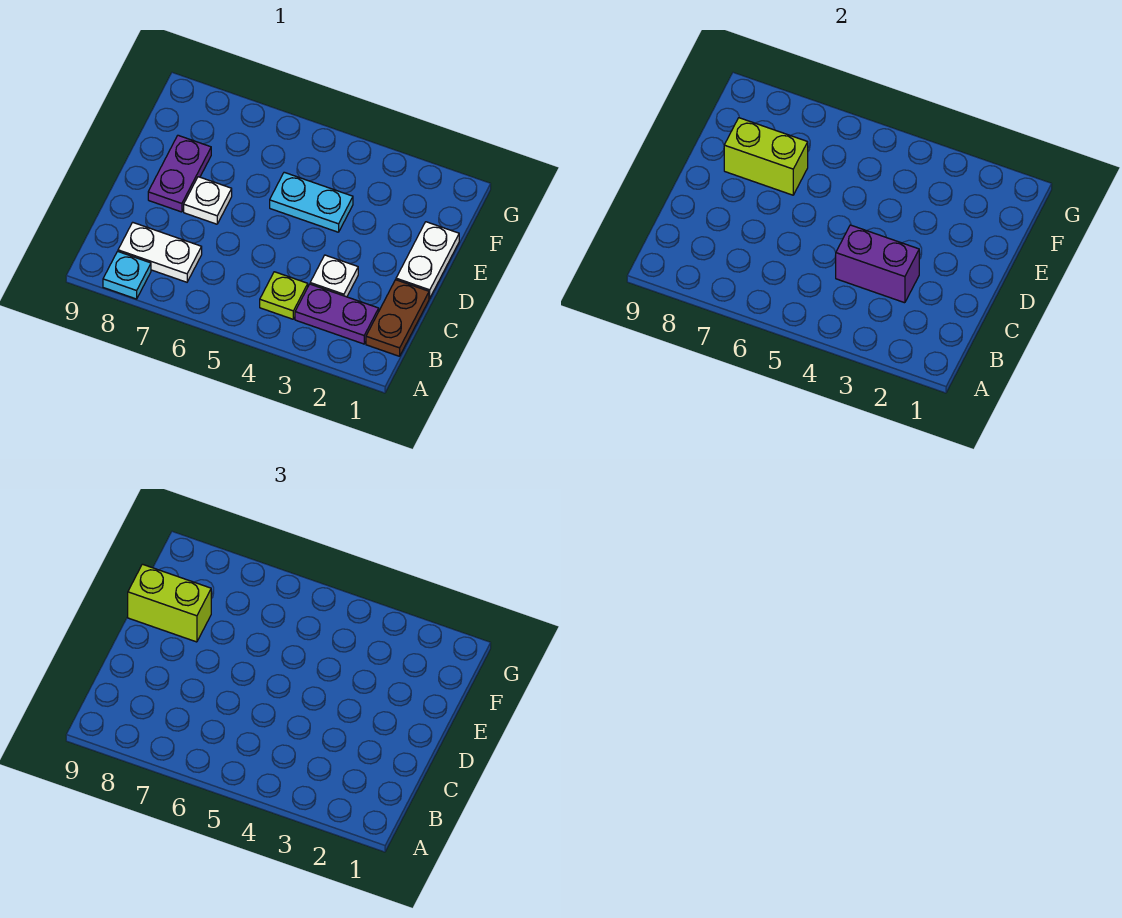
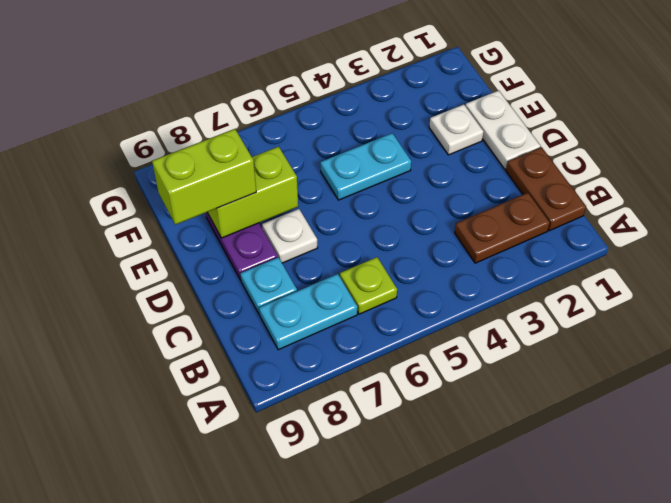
cyan 1x1 plate [103,251,151,299] -> cyan 1x1 plate moved to [240,257,297,314]
purple 1x2 plate [295,284,379,344] -> brown 1x2 plate [455,193,550,263]
lime 1x1 plate [260,272,308,319] -> lime 1x1 plate moved to [340,257,397,314]
white 1x2 plate [118,222,202,282] -> cyan 1x2 plate [259,274,357,350]
white 1x1 plate [310,255,358,297] -> white 1x1 plate moved to [429,105,484,155]
purple 1x2 brick [836,225,919,303] -> none

